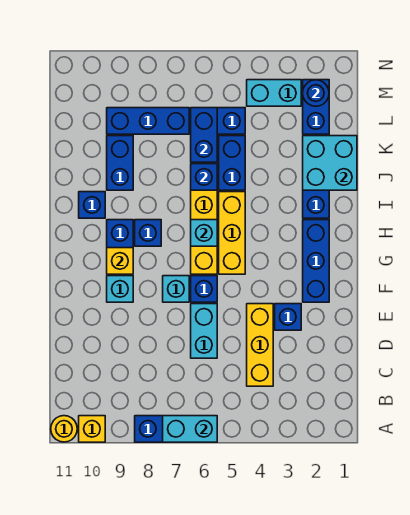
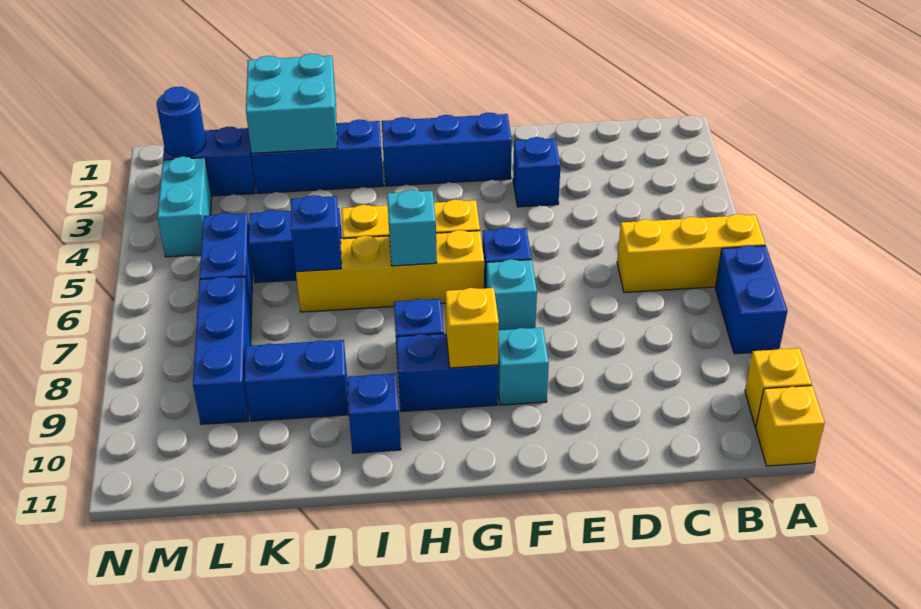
cyan 1x2 brick [163,416,217,442] -> none
yellow 1x1 round brick [51,416,77,442] -> yellow 1x1 brick [756,386,825,466]
yellow 1x3 brick [247,304,273,386] -> yellow 1x3 brick moved to [617,214,765,292]
cyan 1x2 brick [191,304,217,358] -> none
blue 1x2 brick [191,108,217,162] -> none

